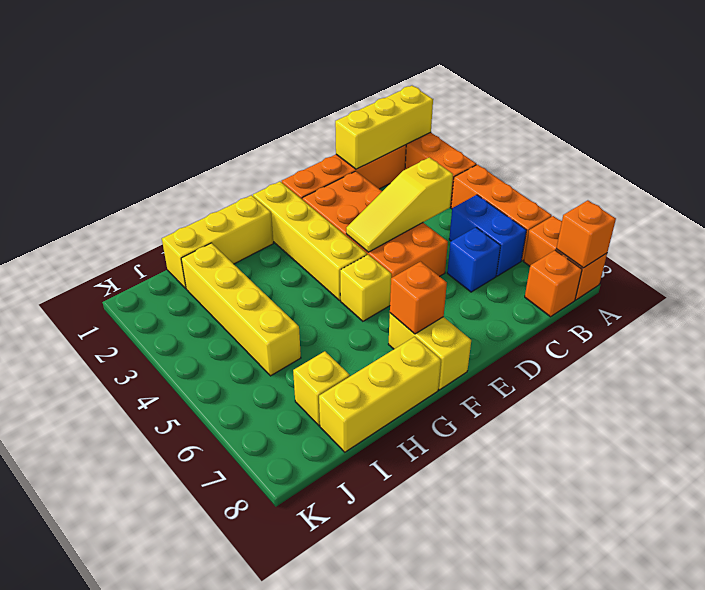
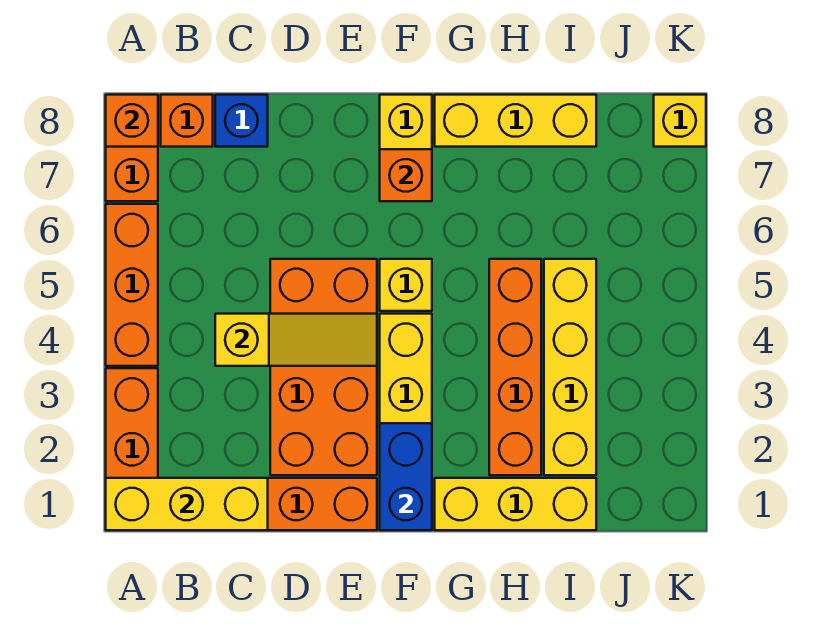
blue 1x2 brick [449,195,527,276] -> blue 1x2 brick moved to [380,423,432,530]
blue 1x1 brick [447,227,500,292] -> blue 1x1 brick moved to [215,95,268,147]
none -> orange 1x4 brick [489,259,541,475]
yellow 1x1 brick [293,351,350,425] -> yellow 1x1 brick moved to [654,95,706,147]

